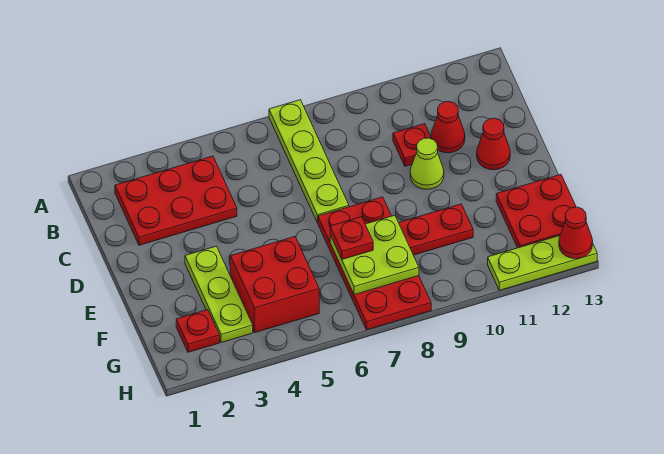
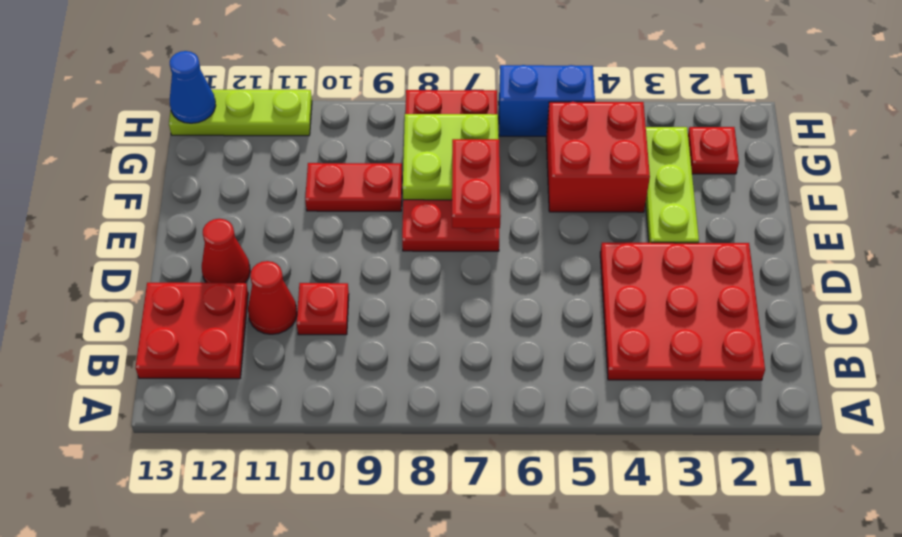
lime 1x4 plate [269,100,349,223] -> none
red 2x3 plate [115,156,237,245] -> red 3x3 plate [600,243,765,380]
lime 1x1 cone [410,138,444,189] -> none
red 1x1 plate [330,217,373,259] -> red 1x2 plate [452,139,501,228]
red 2x2 plate [496,174,576,248] -> red 2x2 plate moved to [136,283,248,379]
none -> blue 1x2 brick [499,65,595,136]
red 1x1 cone [559,207,593,259] -> blue 1x1 cone [170,51,216,123]

